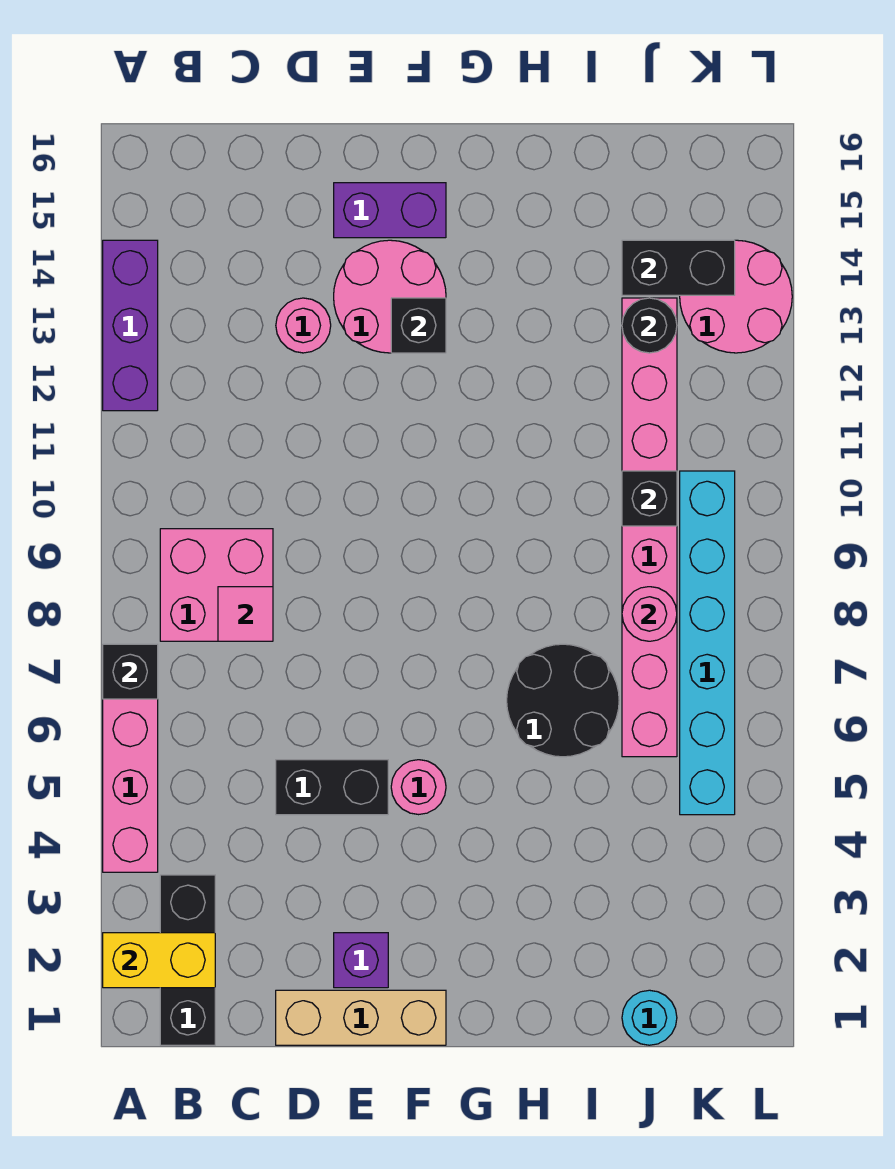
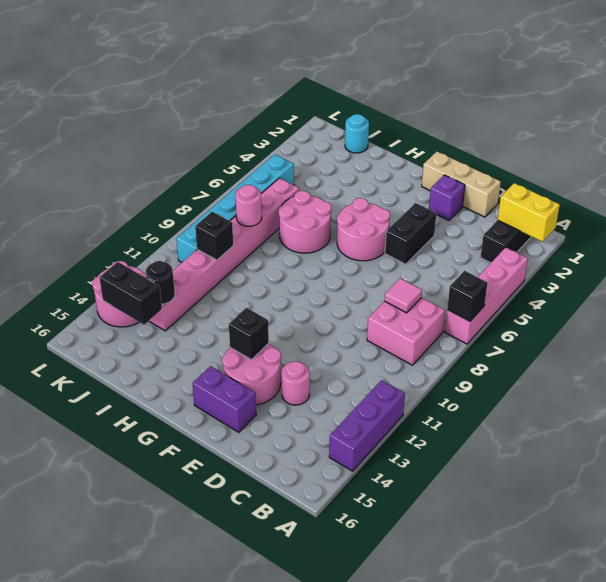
black 1x2 brick [276,760,388,815] -> black 1x2 brick turned to [385,203,436,264]
pink 1x1 round brick [391,760,446,815] -> pink 2x2 round brick [337,198,390,261]
black 2x2 round brick [507,644,619,757] -> pink 2x2 round brick [278,191,331,253]

